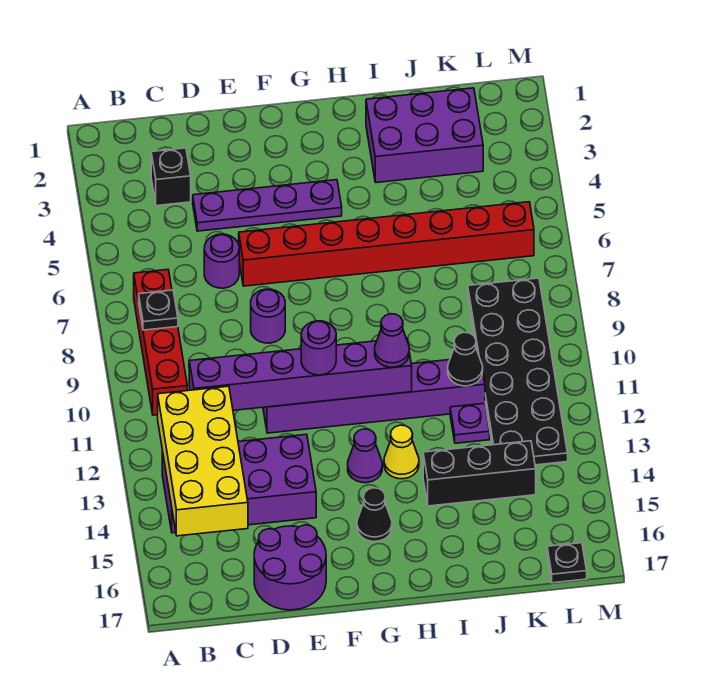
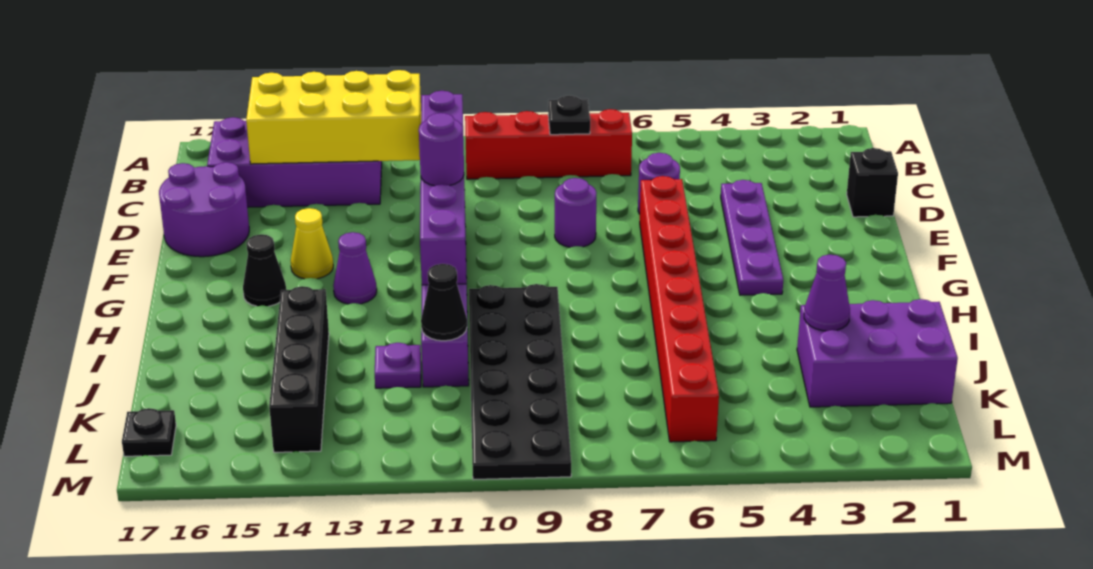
purple 2x4 brick [162,434,316,533] -> purple 2x4 brick turned to [207,117,382,207]
black 1x1 brick [151,148,191,206] -> black 1x1 brick moved to [847,148,898,217]
purple 1x1 cone [375,314,409,367] -> purple 1x1 cone moved to [804,255,850,331]
yellow 1x1 cone [384,425,419,479] -> yellow 1x1 cone moved to [291,208,333,279]
purple 2x3 brick [366,88,483,183] -> purple 2x3 brick turned to [797,299,958,407]
black 1x3 brick [423,441,536,506] -> black 1x4 brick [269,286,329,452]
black 2x6 plate [468,278,568,465] -> black 2x6 plate turned to [469,284,571,480]

